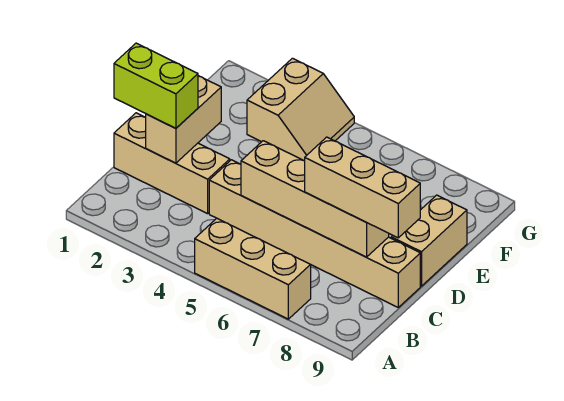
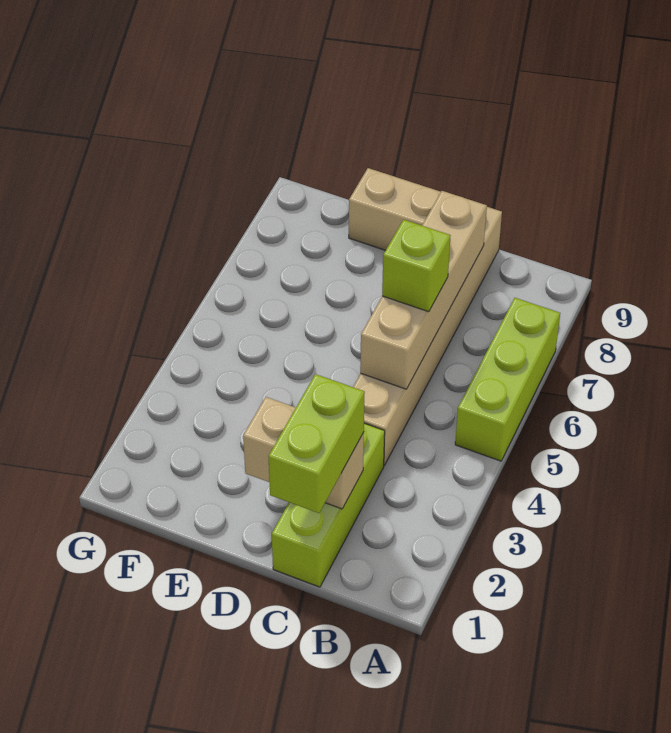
tan 1x3 brick [195,218,311,319] -> lime 1x3 brick [455,298,560,461]
tan 1x3 brick [114,113,230,214] -> lime 1x3 brick [272,423,385,587]
none -> lime 1x1 brick [382,220,451,312]
tan 1x3 brick [305,137,420,238] -> none
tan 2x2 slope [247,58,354,161] -> none

